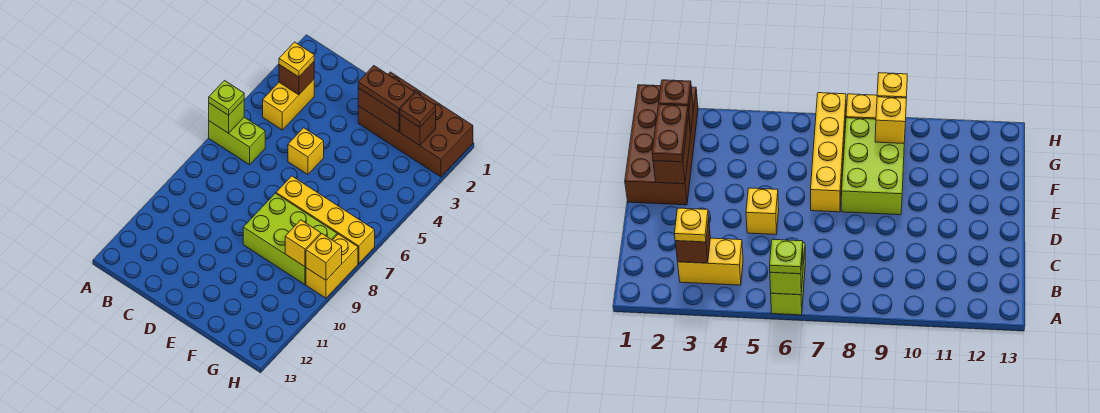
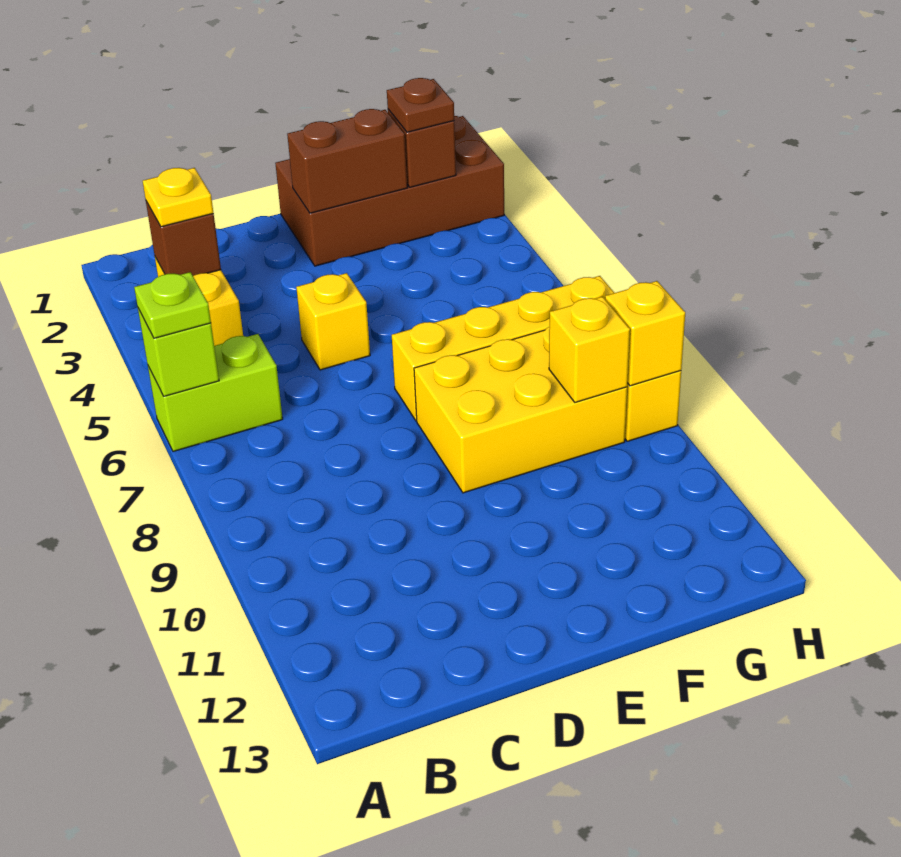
brown 1x2 plate [358,66,415,114] -> none
lime 2x3 brick [243,193,337,284] -> yellow 2x3 brick [414,326,627,493]

